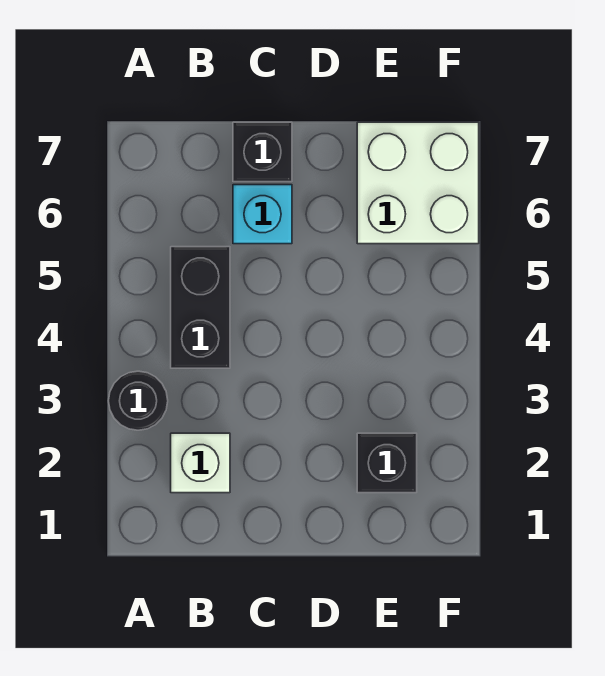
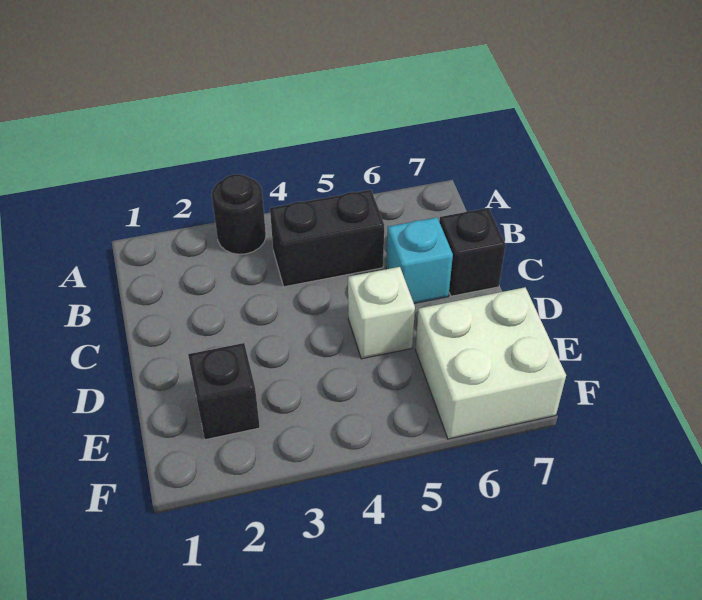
white 1x1 brick [171,433,230,493] -> white 1x1 brick moved to [348,267,415,359]

